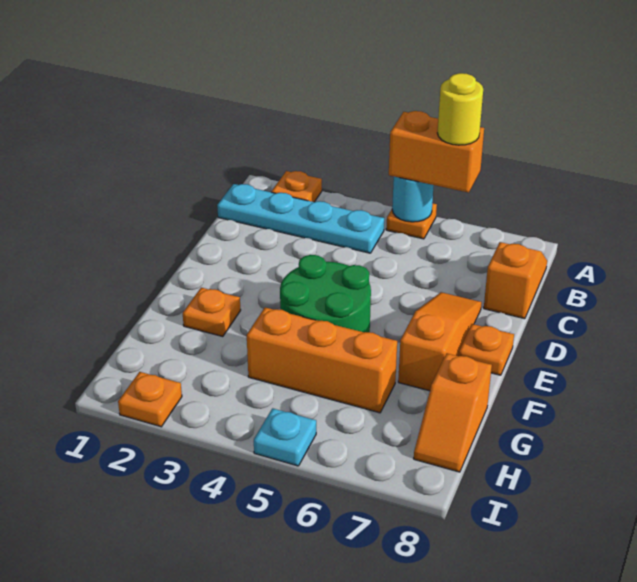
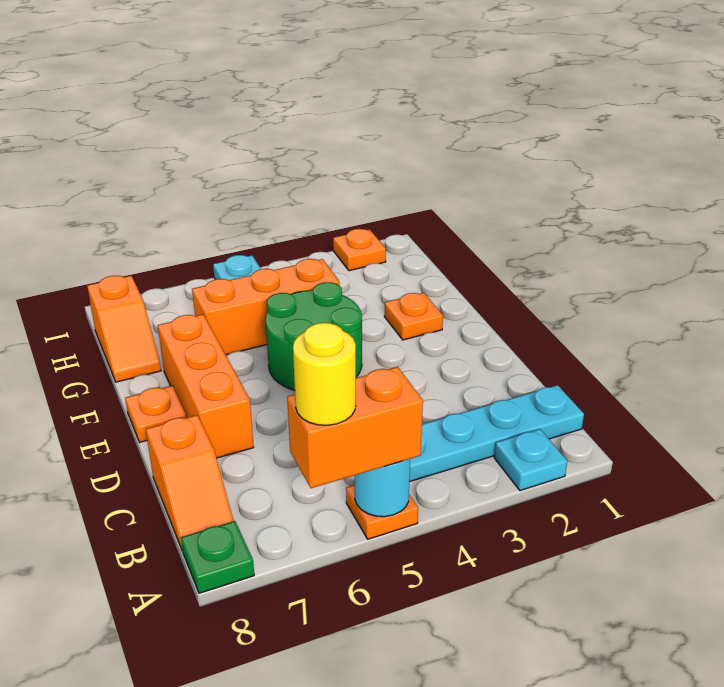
orange 1x1 plate [271,171,322,202] -> cyan 1x1 plate [494,429,567,491]
none -> green 1x1 plate [181,521,254,593]
orange 1x3 slope [398,292,482,391] -> orange 1x3 brick [158,314,254,458]
orange 1x2 slope [414,353,492,472] -> orange 1x2 slope turned to [87,276,161,382]

